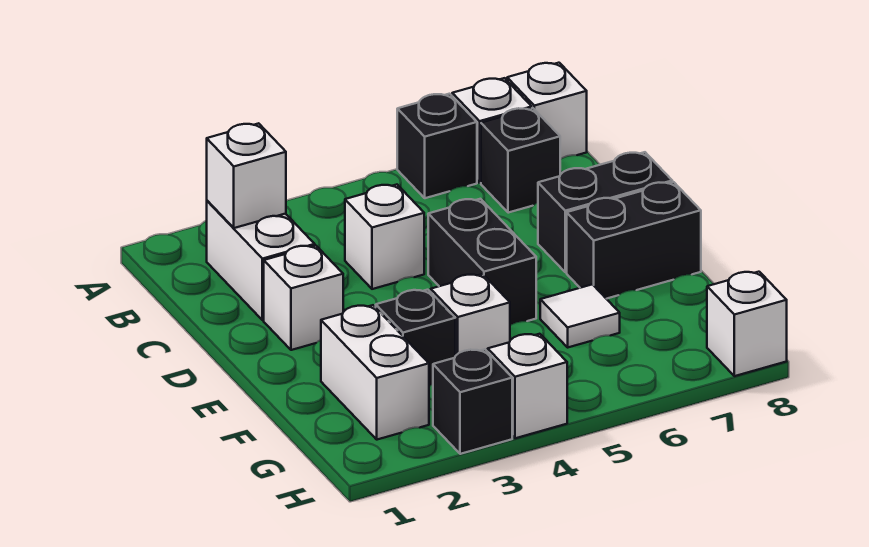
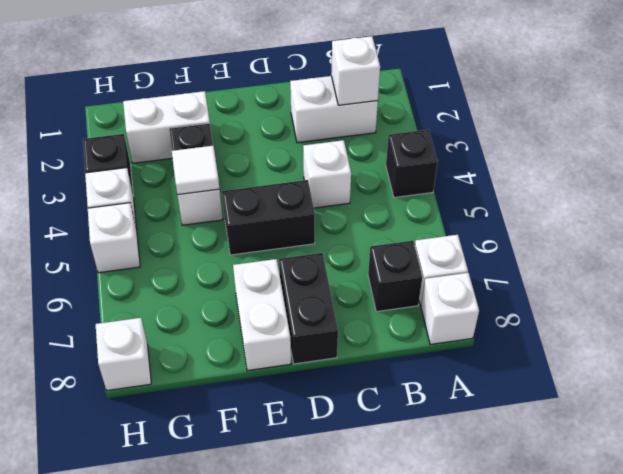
black 1x1 brick [397,94,477,198] -> black 1x1 brick moved to [386,130,438,198]
white 1x1 brick [264,245,343,350] -> white 1x1 brick moved to [88,203,140,273]
black 1x2 brick [567,182,701,299] -> white 1x2 brick [233,259,291,371]
white 1x1 tile [540,284,620,347] -> white 1x1 tile moved to [172,146,220,195]

